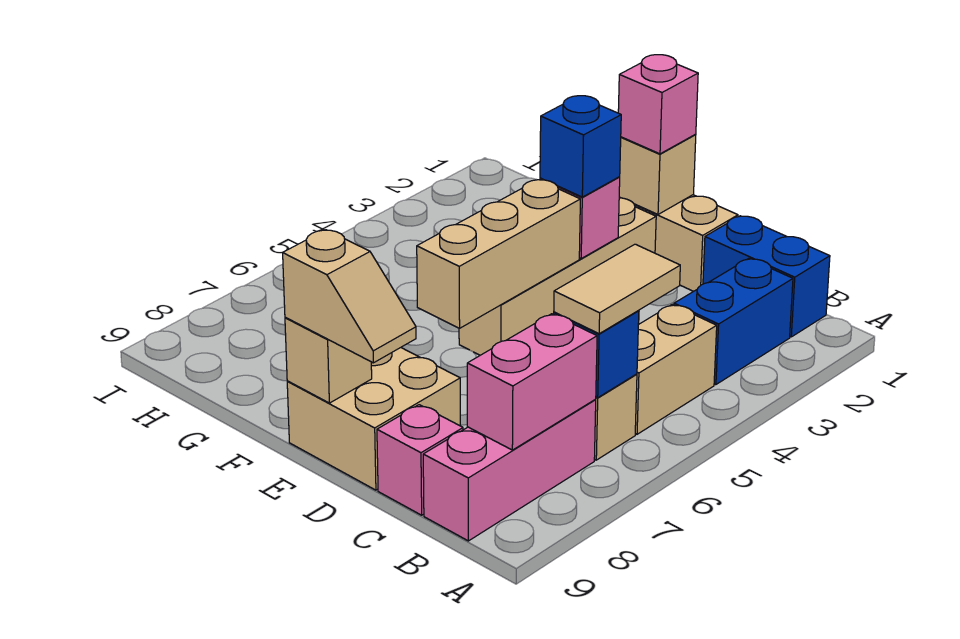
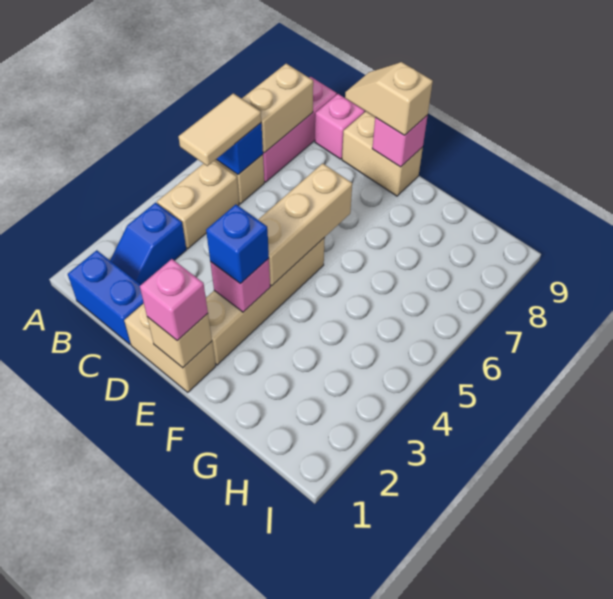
blue 1x2 brick [674,258,793,385] -> blue 1x2 slope [110,203,186,285]
pink 1x2 brick [467,314,597,450] -> tan 1x2 brick [242,64,313,153]
tan 2x2 brick [287,348,460,490] -> tan 1x2 brick [342,112,423,196]
tan 1x1 brick [285,318,372,403] -> pink 1x1 brick [372,115,428,167]

